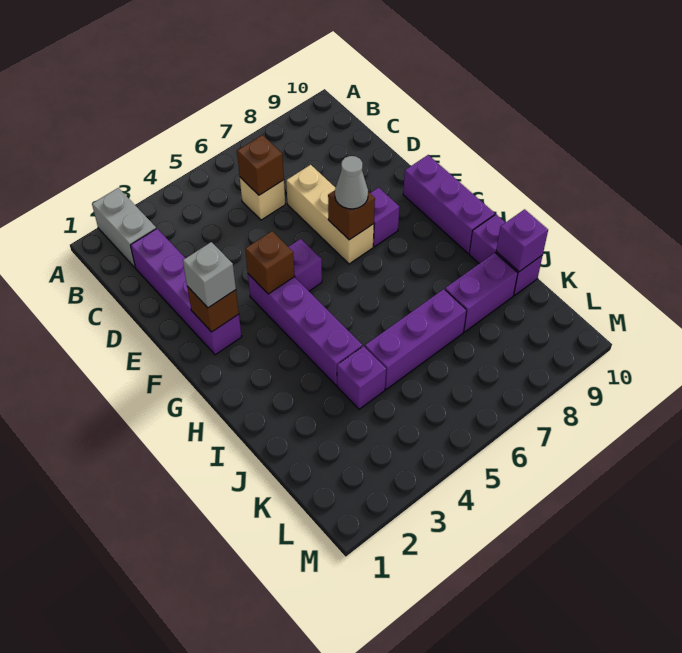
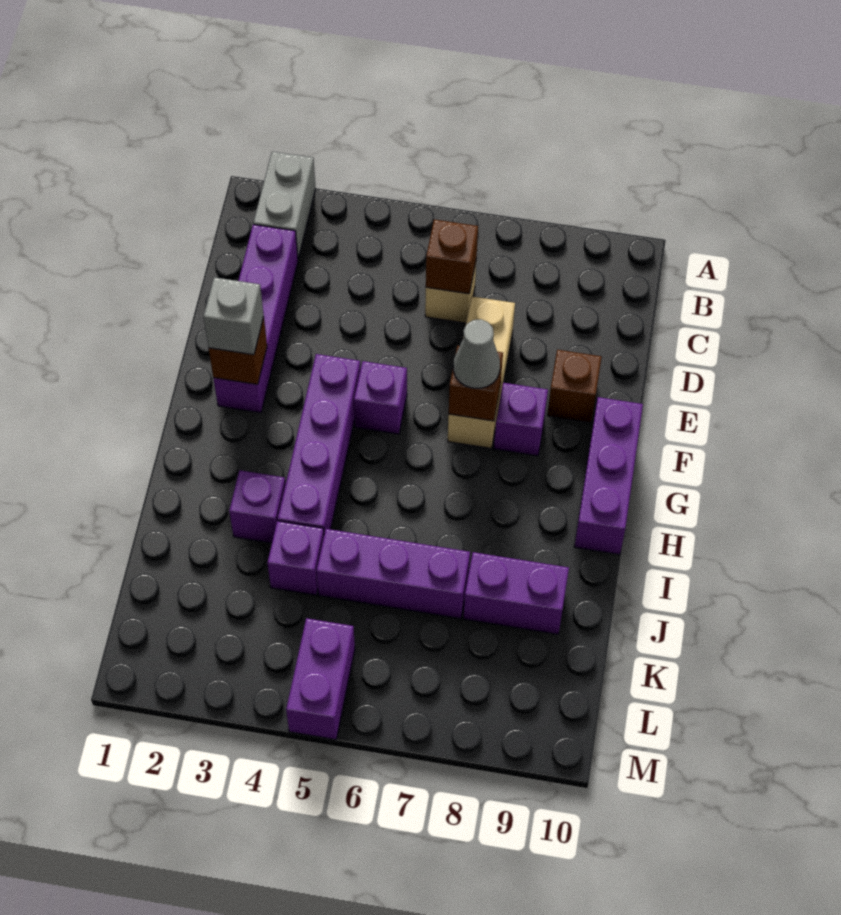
brown 1x1 brick [245,231,294,294] -> brown 1x1 brick moved to [547,350,602,422]
purple 1x2 brick [469,215,543,295] -> purple 1x2 brick moved to [286,618,355,740]
purple 1x1 brick [496,209,548,272] -> purple 1x1 brick moved to [229,470,286,543]

